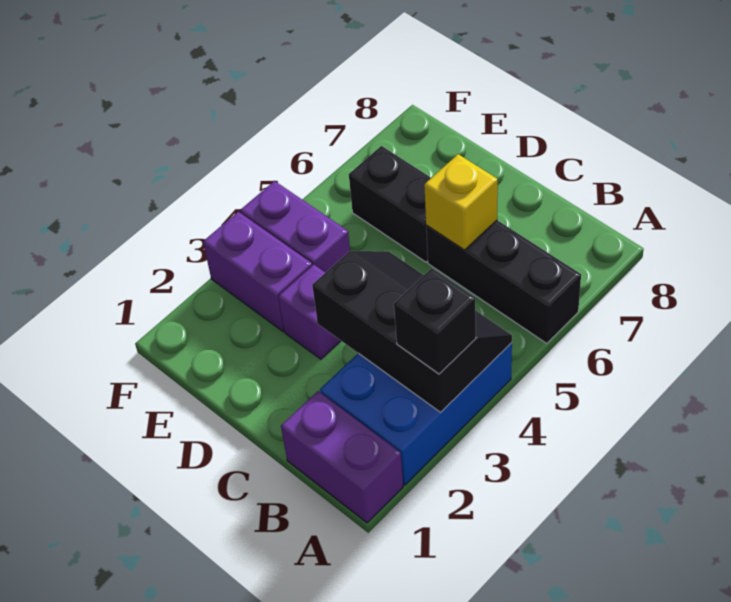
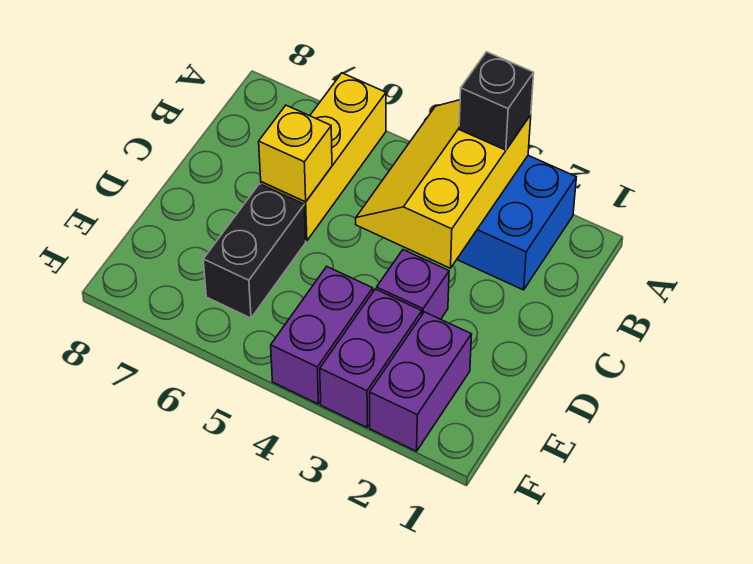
purple 1x2 brick [281,391,403,523] -> purple 1x2 brick moved to [370,312,472,451]
black 2x3 slope [312,251,512,412] -> yellow 2x3 slope [356,100,531,268]
black 1x3 brick [426,220,581,343] -> yellow 1x3 brick [261,73,386,241]

